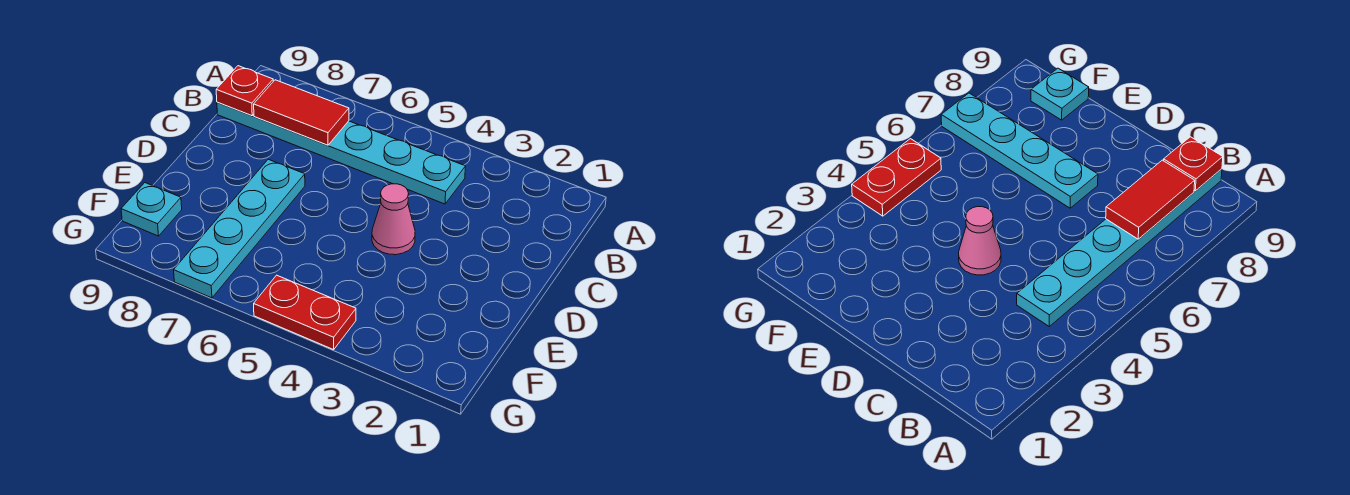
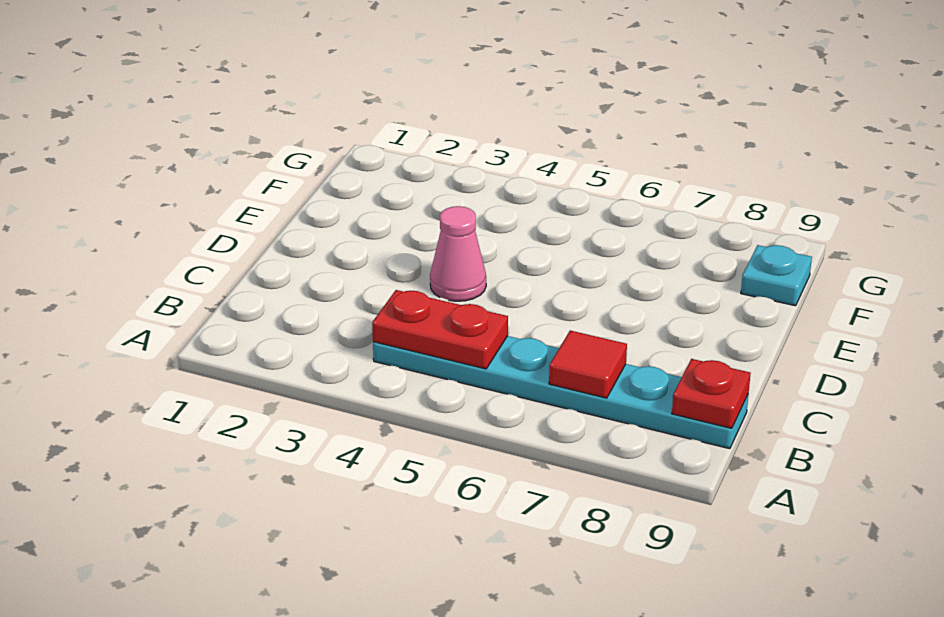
red 1x2 tile [254,80,349,145] -> red 1x1 tile [549,331,627,398]
cyan 1x4 plate [174,159,305,298] -> none
red 1x2 plate [254,275,356,350] -> red 1x2 plate moved to [372,290,508,369]

